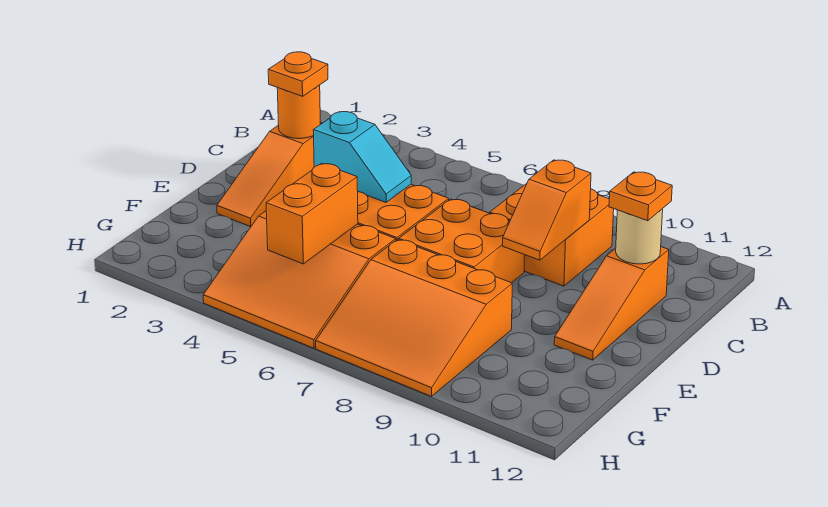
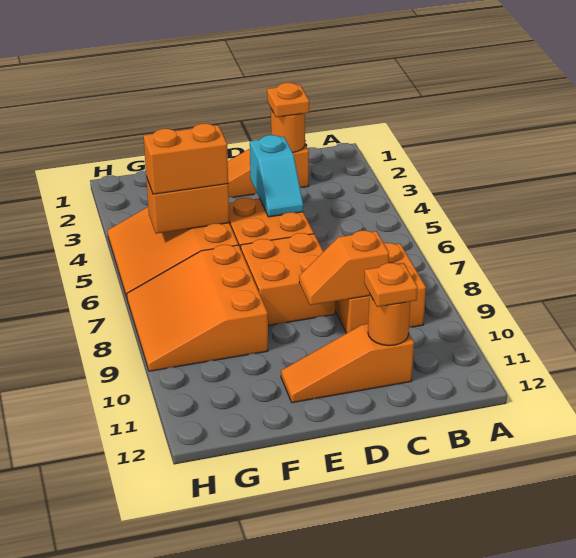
tan 1x1 round brick [616,209,663,264] -> orange 1x1 round brick [368,293,410,346]
none -> orange 1x2 brick [143,124,228,194]

